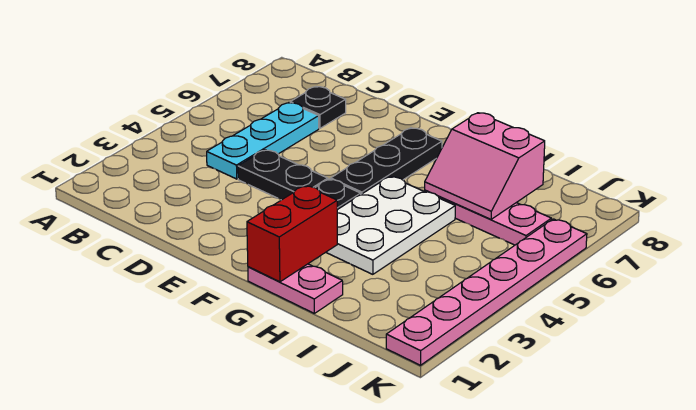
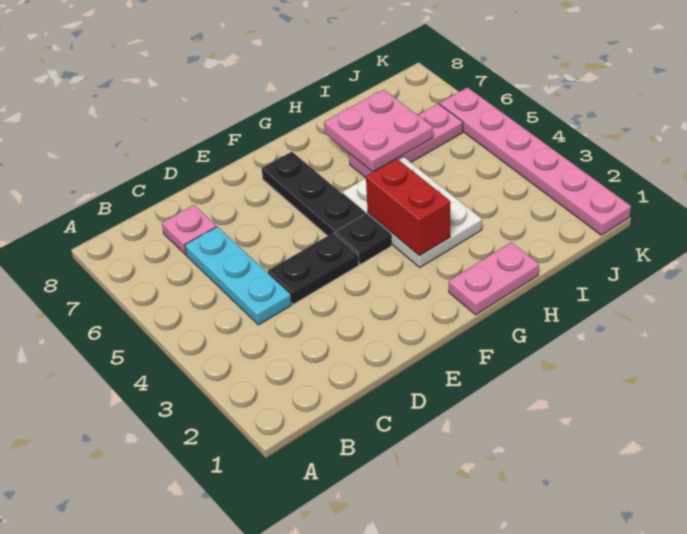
black 1x1 plate [290,87,346,128] -> pink 1x1 plate [162,205,216,255]
red 1x2 brick [247,186,337,282] -> red 1x2 brick moved to [366,159,450,256]
pink 2x2 slope [425,113,545,219] -> pink 2x2 plate [324,89,433,172]

